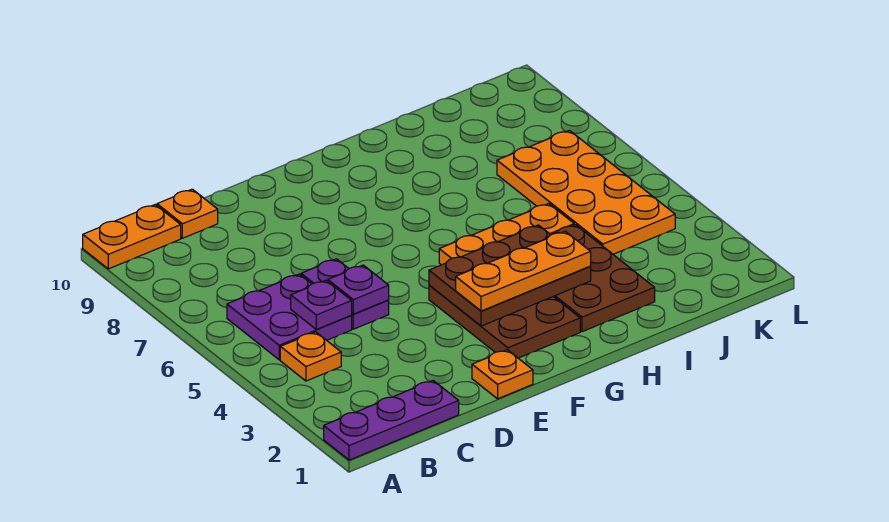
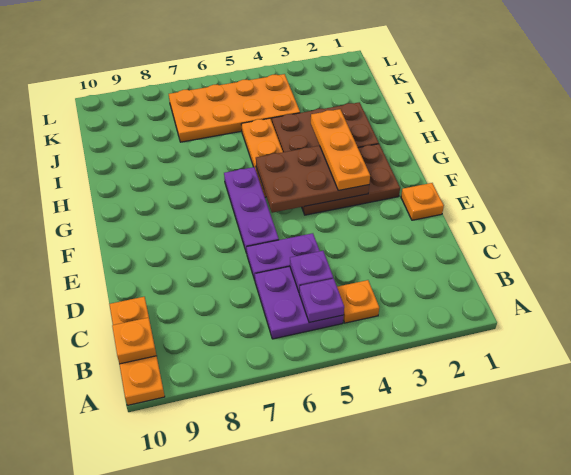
purple 1x3 plate [324,381,459,460] -> purple 1x3 plate moved to [224,167,279,252]
none -> orange 1x1 plate [112,318,156,364]
purple 1x1 plate [328,265,389,314] -> purple 1x1 plate moved to [299,278,344,323]
brown 2x3 plate [429,225,591,326] -> brown 2x3 plate turned to [256,146,369,213]

